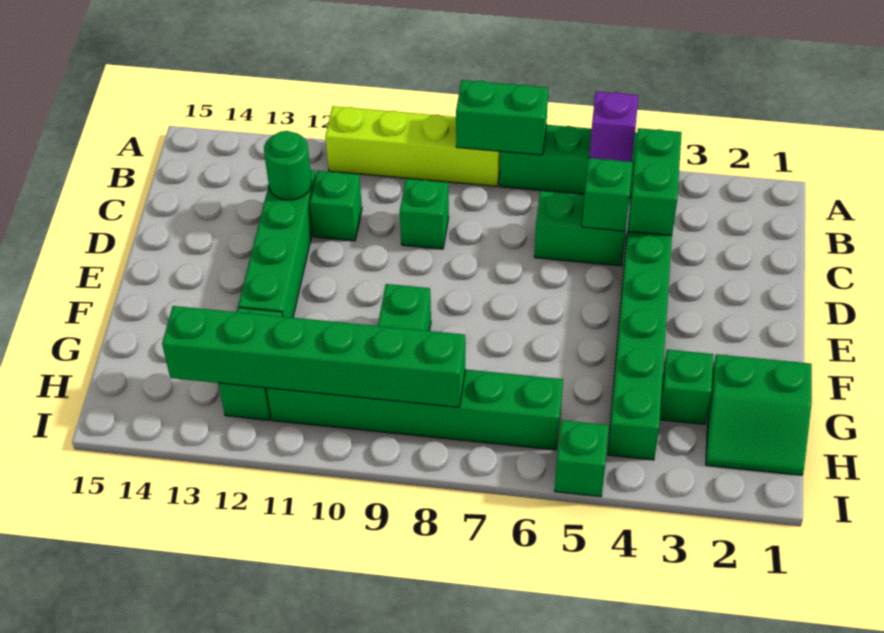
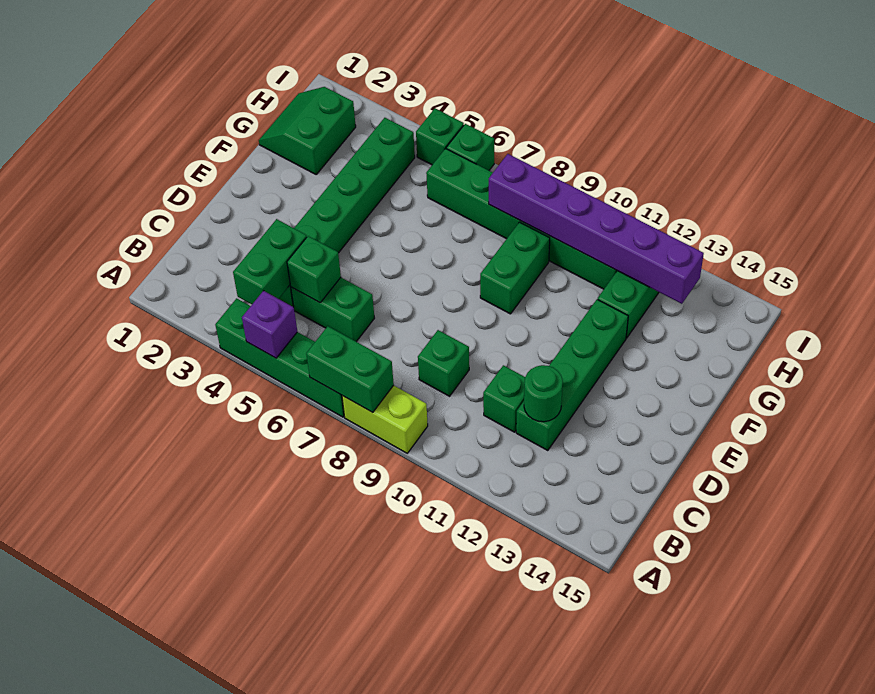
lime 1x4 brick [325,106,500,186] -> lime 1x2 brick [342,385,428,453]
green 2x2 slope [706,354,812,475] -> green 2x2 slope turned to [259,87,356,174]
green 1x1 brick [660,350,713,424] -> green 1x1 brick moved to [446,124,494,170]
green 1x6 brick [162,306,465,407] -> purple 1x6 brick [489,154,704,304]

